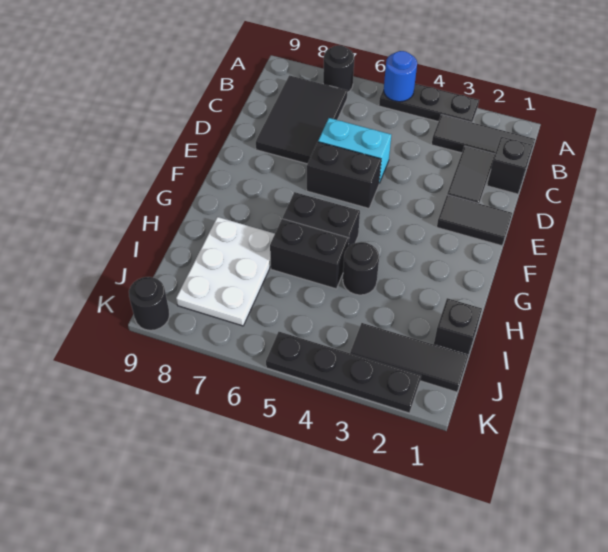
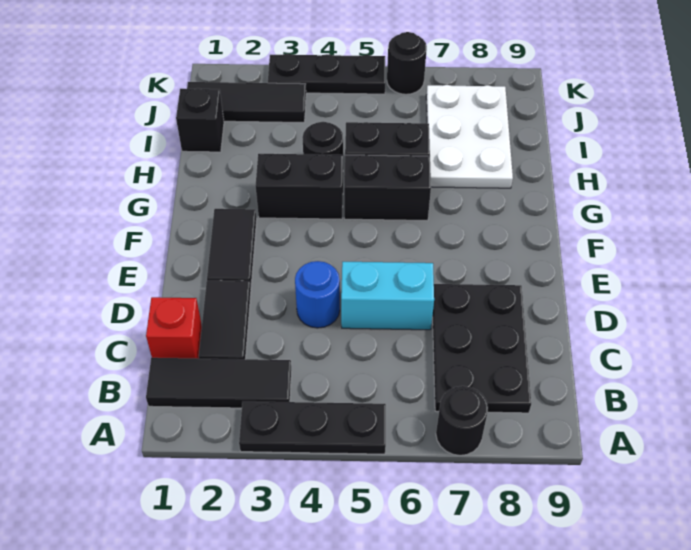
blue 1x1 round brick [384,51,417,102] -> blue 1x1 round brick moved to [295,261,340,328]
black 2x3 tile [256,75,347,164] -> black 2x3 plate [433,284,531,413]
black 1x1 brick [487,137,533,194] -> red 1x1 brick [146,297,202,359]
black 1x2 tile [437,195,512,246] -> black 1x2 tile turned to [207,209,257,287]
black 1x2 brick [307,142,381,208] -> black 1x2 brick moved to [255,154,343,219]
black 1x4 plate [266,332,421,413] -> black 1x3 plate [268,54,385,94]
black 1x1 round brick [129,277,169,330] -> black 1x1 round brick moved to [387,32,427,94]

